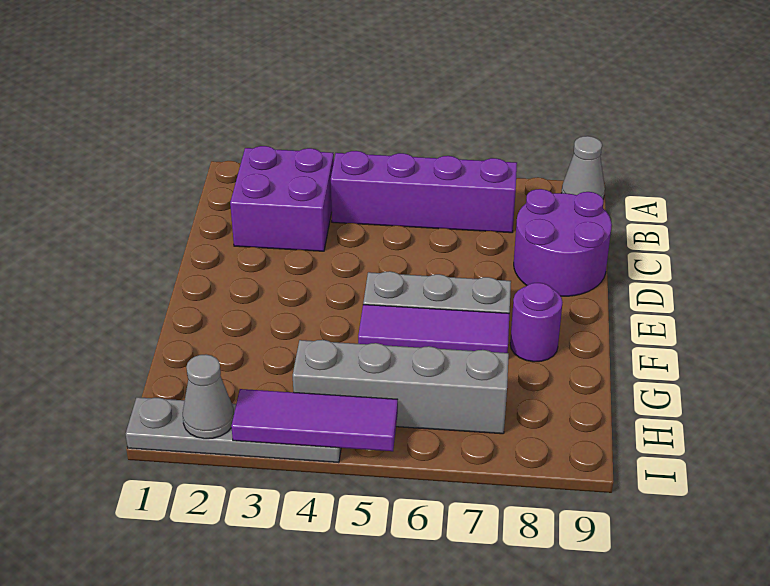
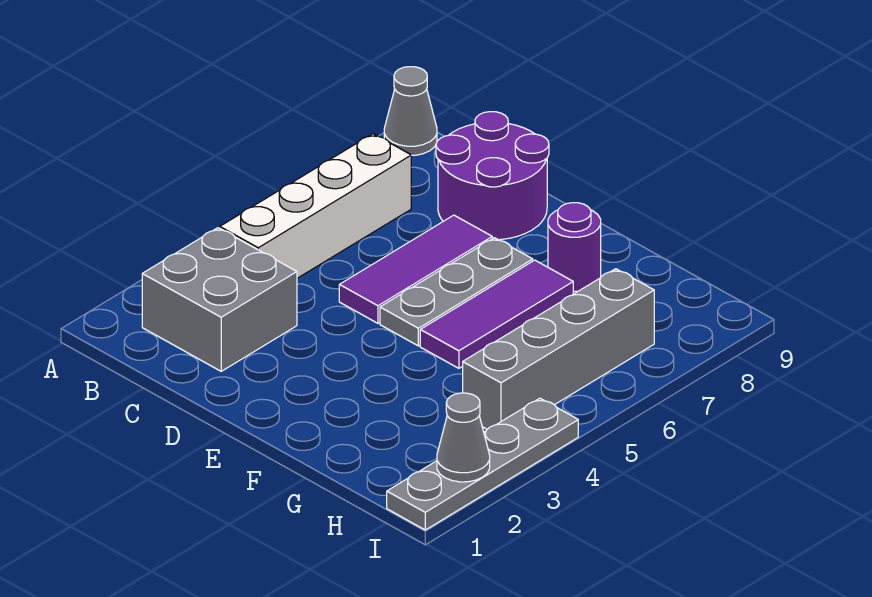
purple 2x2 brick [230,146,334,251] -> grey 2x2 brick [142,228,297,371]
purple 1x4 brick [331,151,517,233] -> white 1x4 brick [220,134,411,278]
purple 1x3 tile [231,389,398,451] -> purple 1x3 tile moved to [339,215,492,323]

